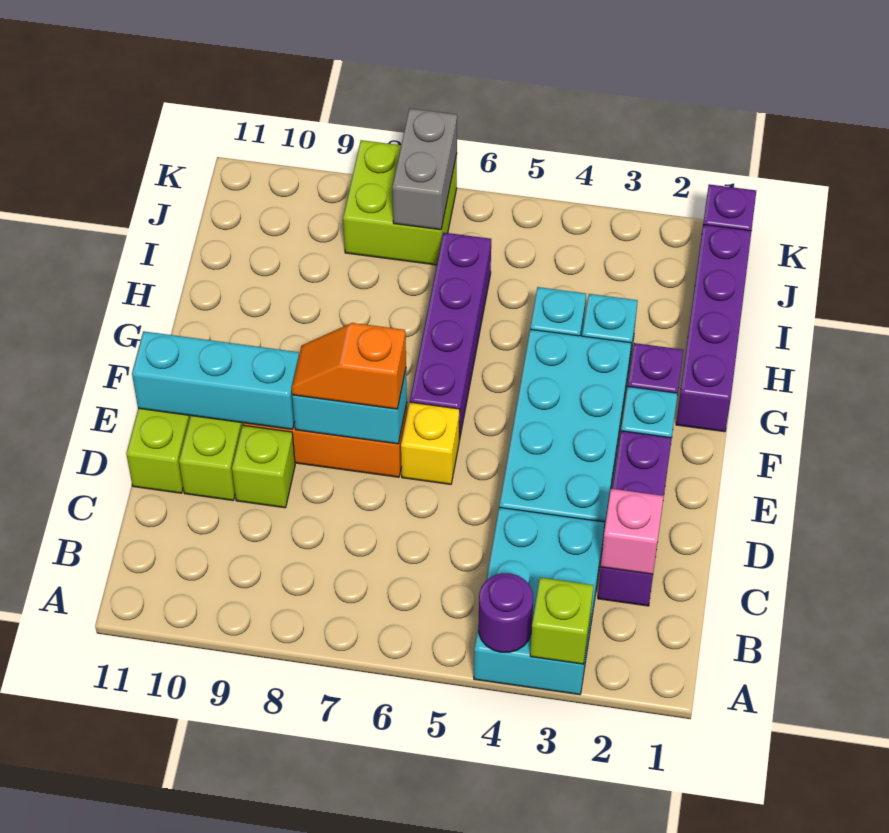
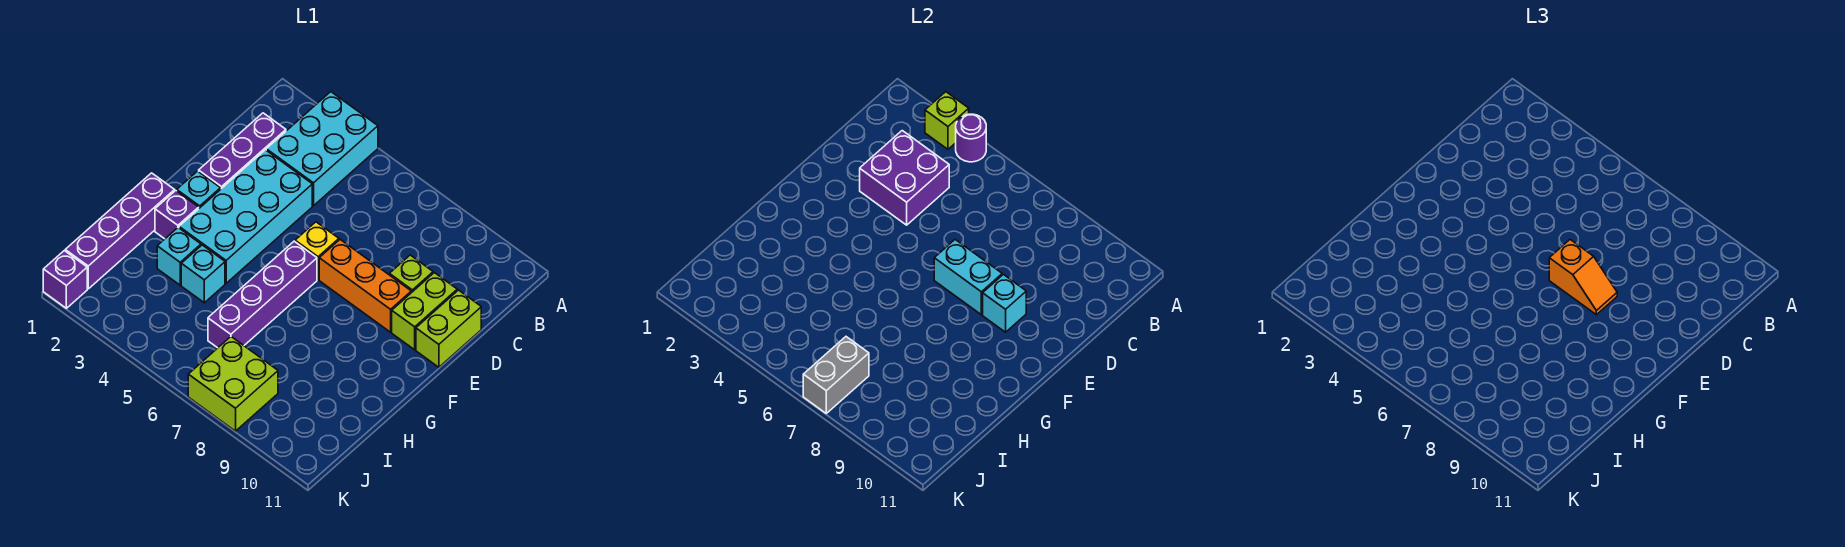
pink 1x1 brick [601,489,664,574] -> none
none -> purple 2x2 brick [860,131,949,225]
cyan 1x3 brick [132,331,299,429] -> cyan 1x1 brick [983,274,1026,332]

